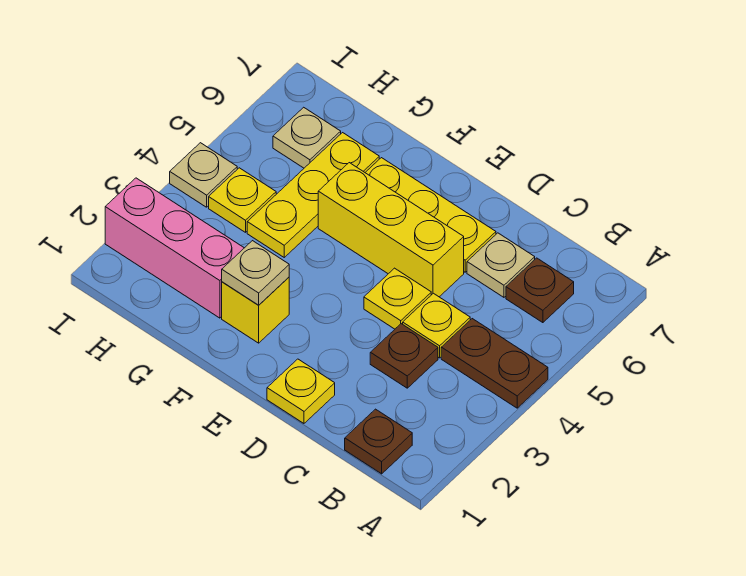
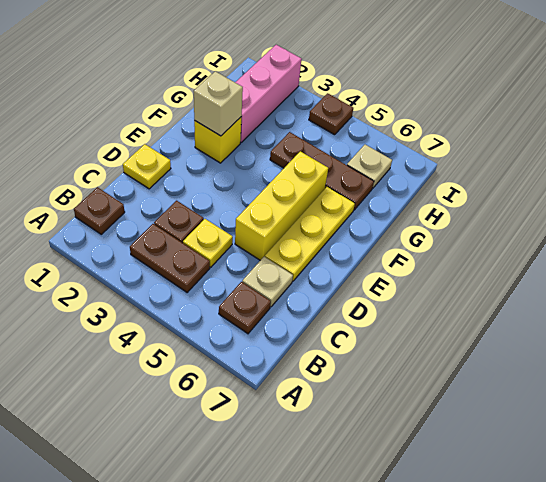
brown 1x2 plate [441,319,548,408] -> brown 1x2 plate turned to [130,224,210,292]
yellow 1x1 plate [364,268,431,329] -> none
tan 1x1 plate [222,241,289,305] -> tan 1x1 brick [194,71,243,136]
yellow 1x3 plate [247,133,379,257] -> brown 1x3 plate [270,132,374,210]
yellow 1x1 plate [209,168,276,232] -> none
tan 1x1 plate [170,143,237,207] -> brown 1x1 plate [309,93,353,135]

